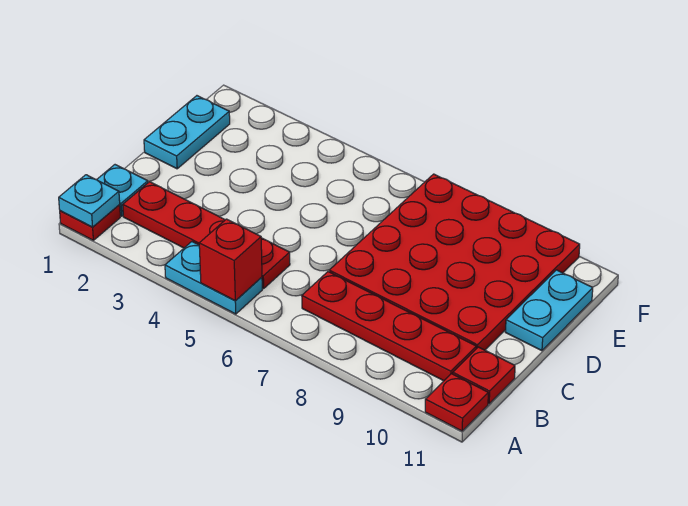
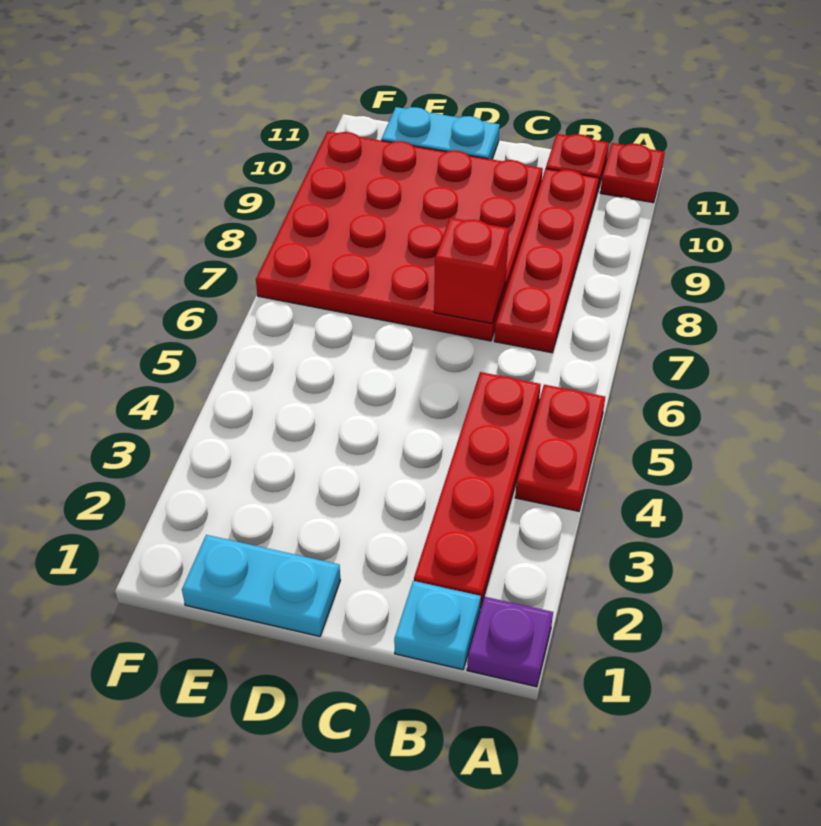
red 1x1 plate [60,205,120,240] -> purple 1x1 plate [467,597,553,687]
cyan 1x1 plate [59,175,120,227] -> none
cyan 1x2 plate [165,242,262,314] -> red 1x2 plate [515,385,605,511]
red 1x1 brick [199,219,262,301] -> red 1x1 brick moved to [434,218,509,324]

